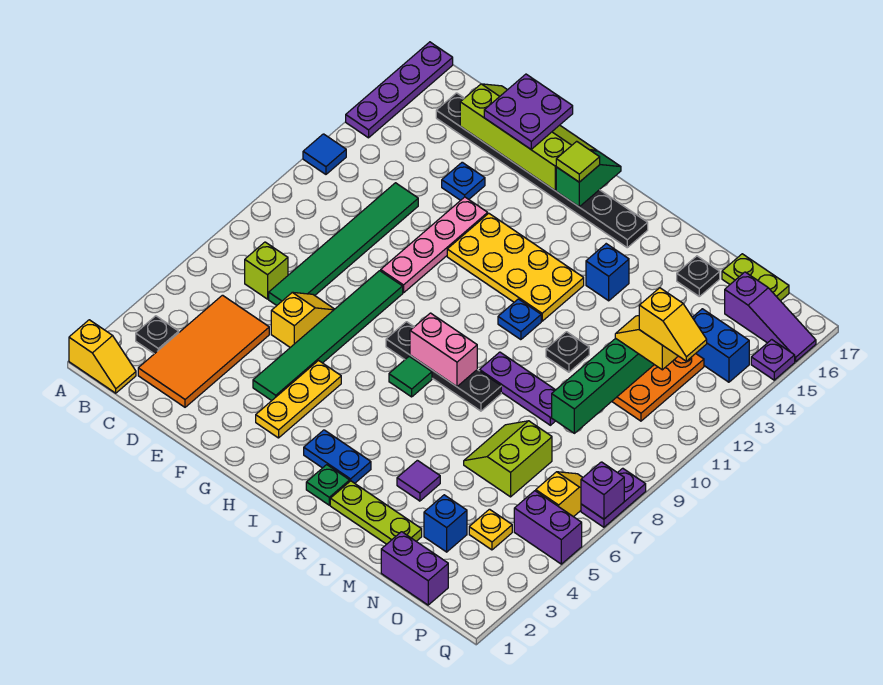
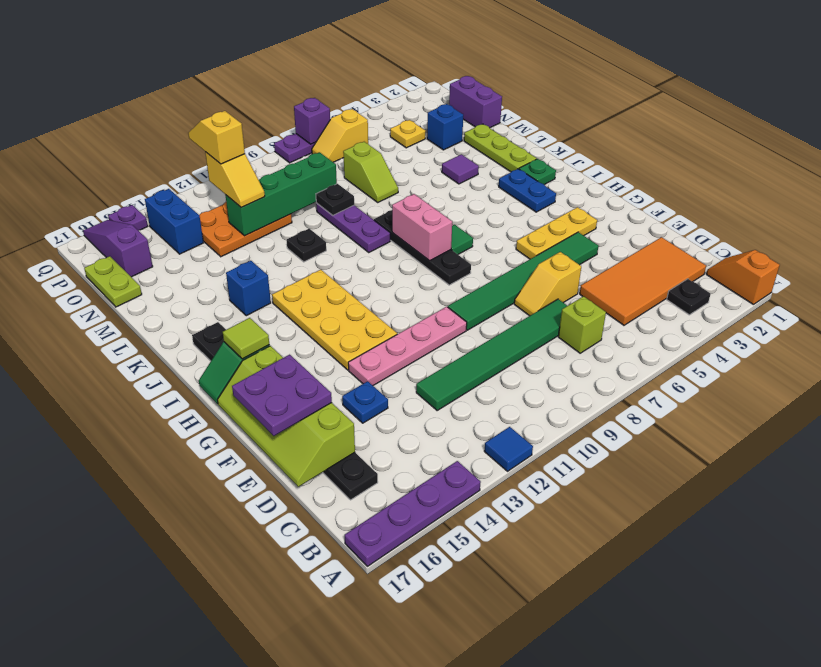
yellow 1x2 slope [69,320,136,393] -> orange 1x2 slope [706,250,780,305]
blue 1x1 plate [498,299,541,340] -> none
lime 2x2 slope [464,421,552,497] -> lime 1x2 slope [343,142,398,202]
black 1x1 plate [677,256,720,296] -> black 1x1 plate moved to [316,184,354,215]
purple 1x2 brick [514,491,582,564] -> none

